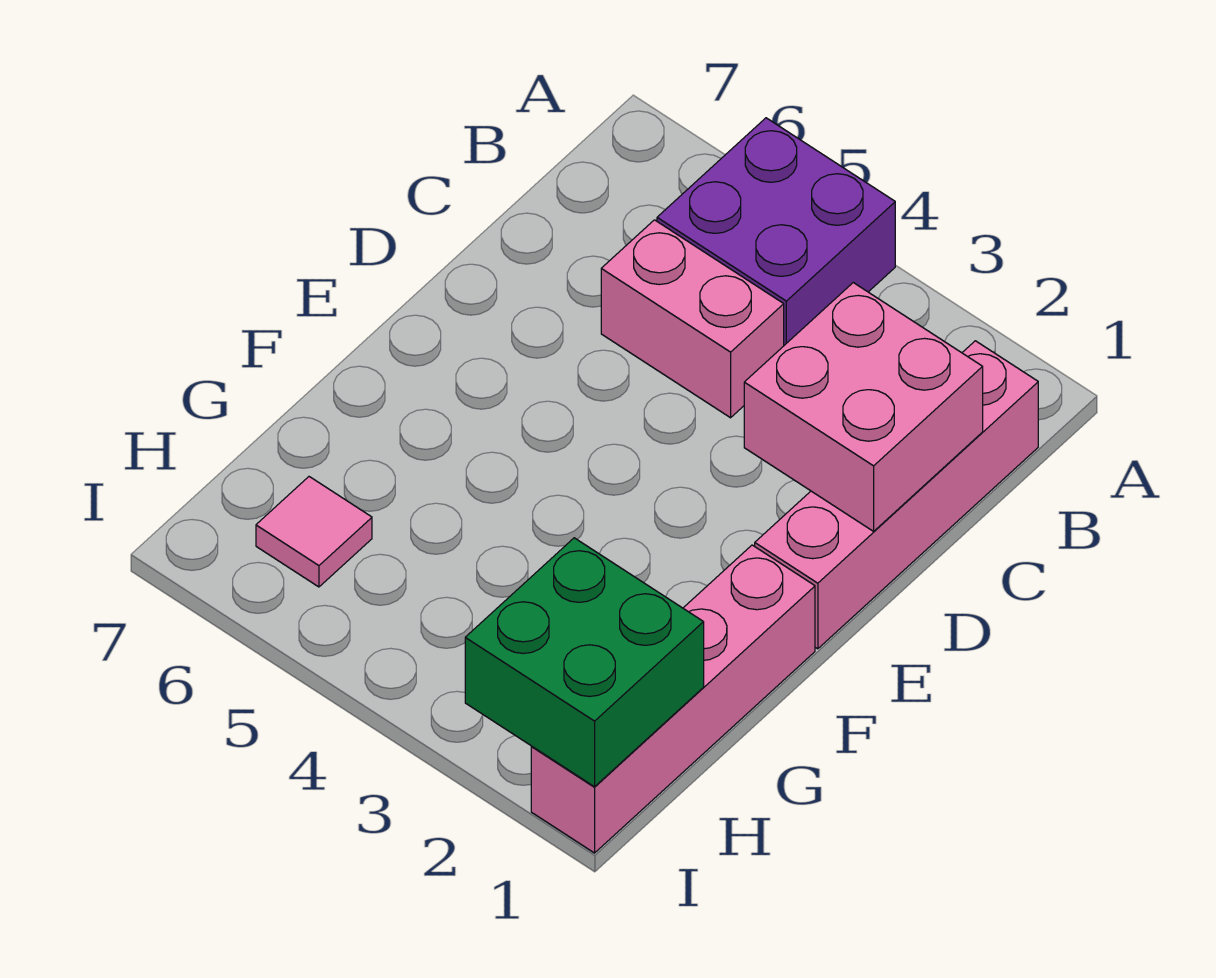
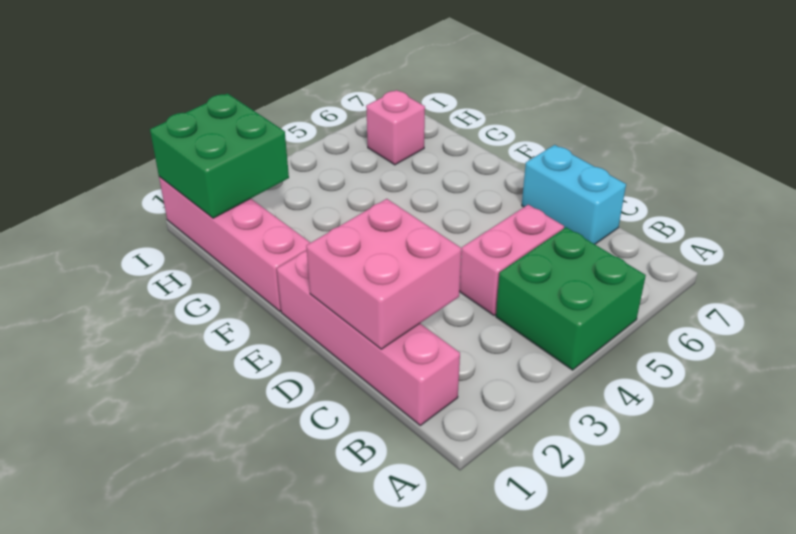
purple 2x2 brick [657,118,895,345] -> green 2x2 brick [496,227,646,370]
none -> cyan 1x2 brick [522,145,626,244]
pink 1x1 tile [256,477,372,587] -> pink 1x1 brick [366,90,425,165]

